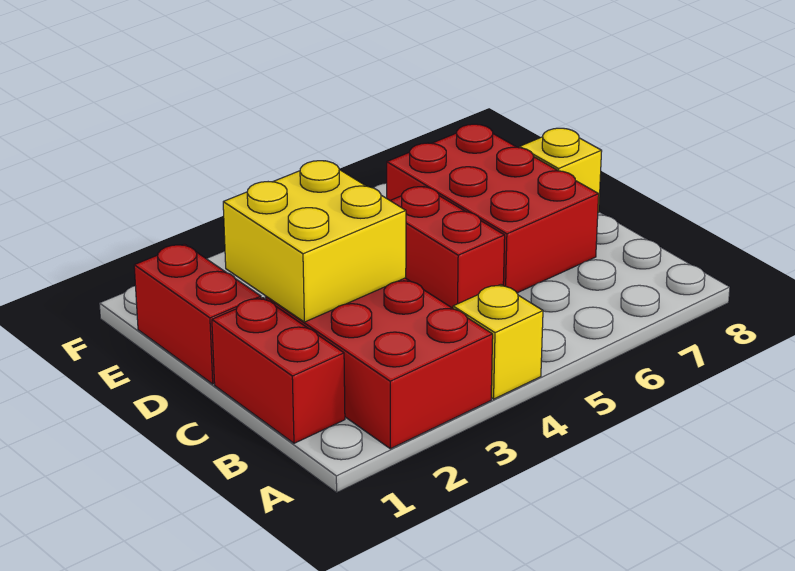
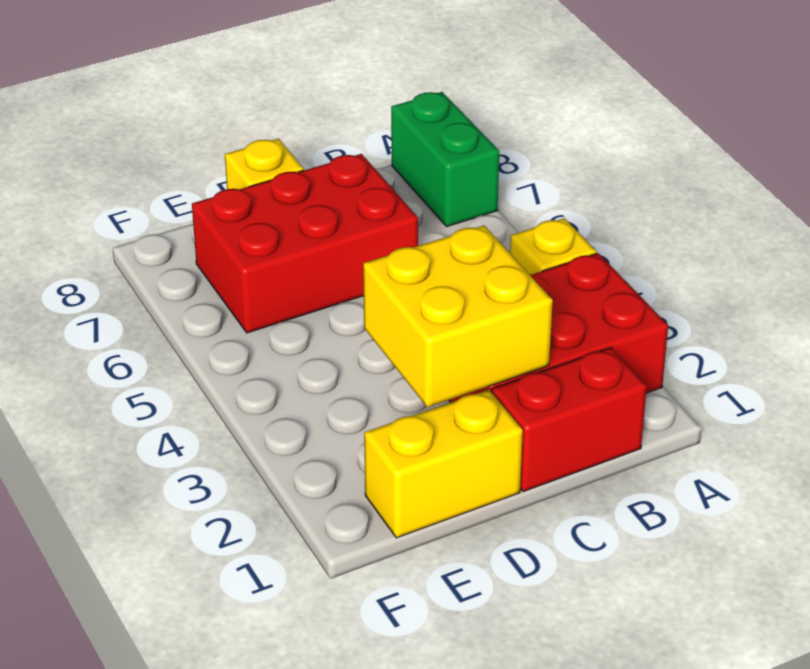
none -> green 1x2 brick [391,92,499,227]
red 1x2 brick [390,187,505,308] -> none
red 1x2 brick [134,244,261,384] -> yellow 1x2 brick [364,390,523,538]

